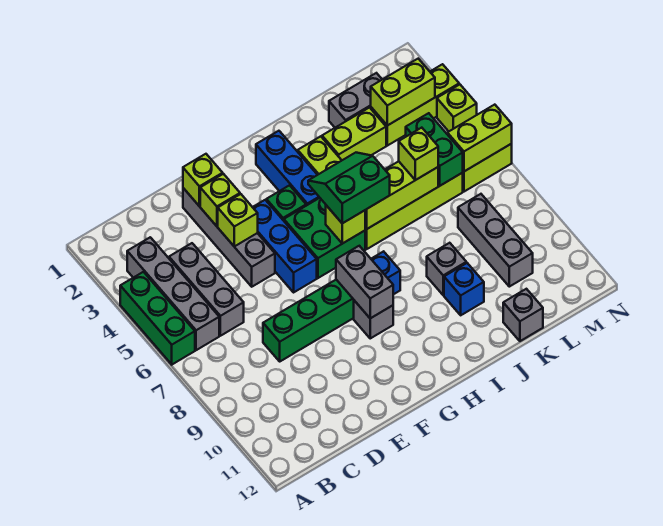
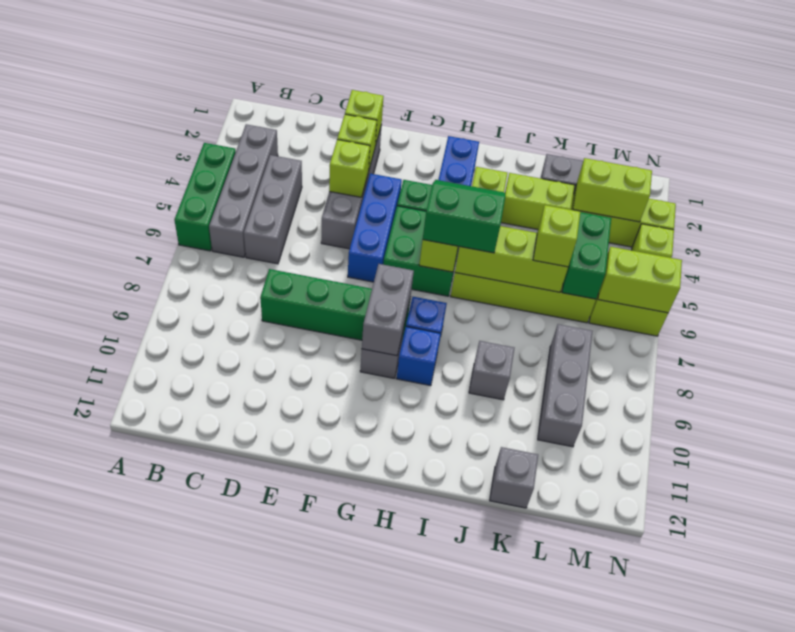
blue 1x1 brick [444,263,484,315] -> blue 1x1 brick moved to [396,327,441,386]

